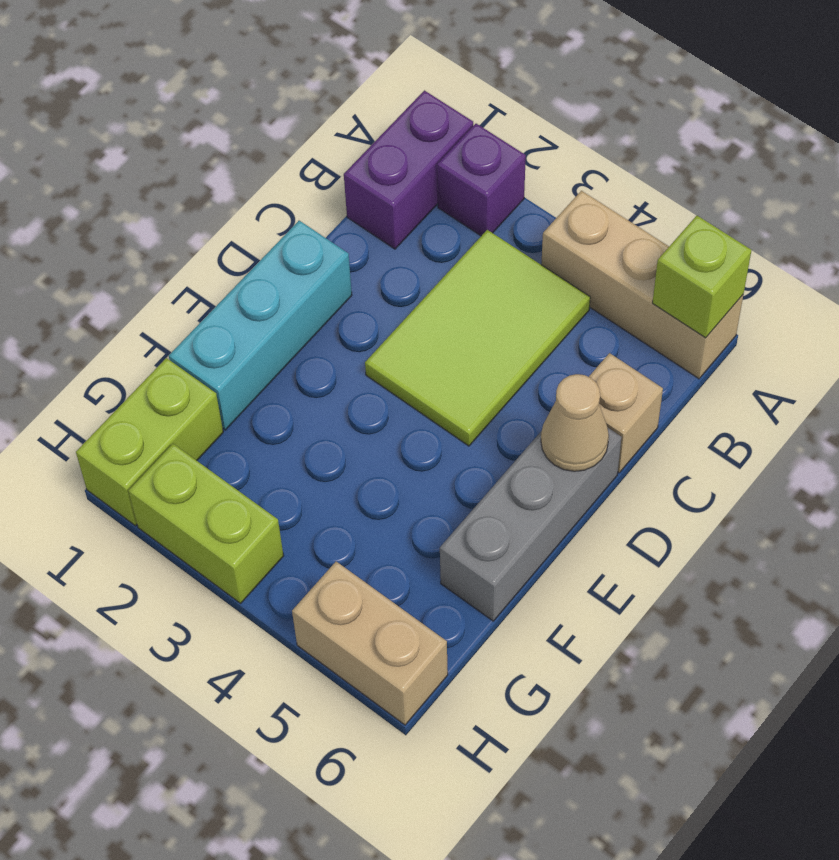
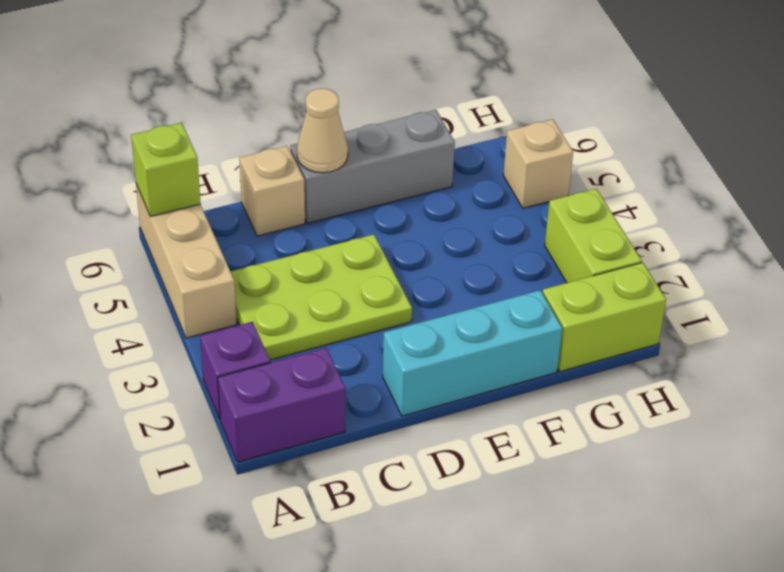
lime 2x3 tile [365,230,590,446] -> lime 2x3 plate [231,235,412,360]
tan 1x2 brick [292,562,448,725] -> tan 1x1 brick [503,119,573,208]

